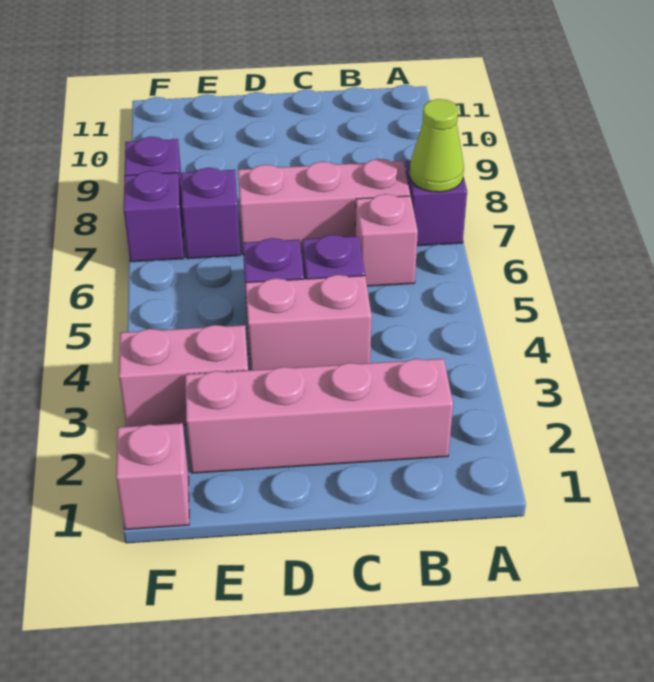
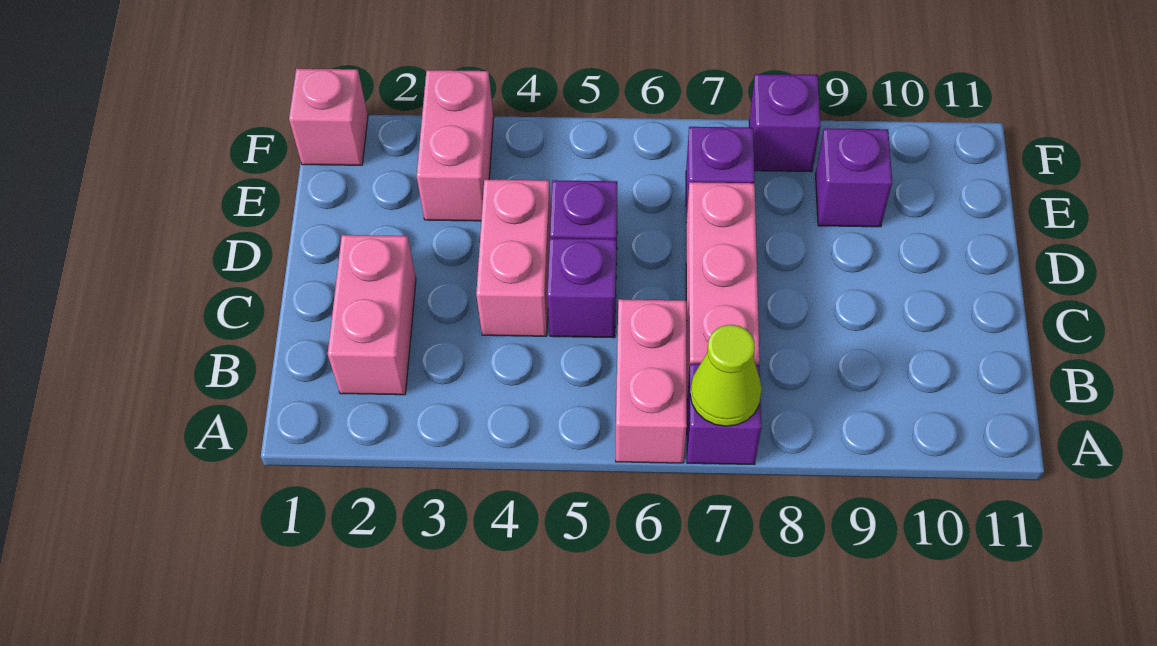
pink 1x4 brick [185,359,453,473] -> pink 1x2 brick [328,235,416,395]
pink 1x1 brick [355,194,418,286] -> pink 1x2 brick [616,299,687,463]
purple 1x1 brick [124,171,184,262] -> purple 1x1 brick moved to [815,128,892,227]

